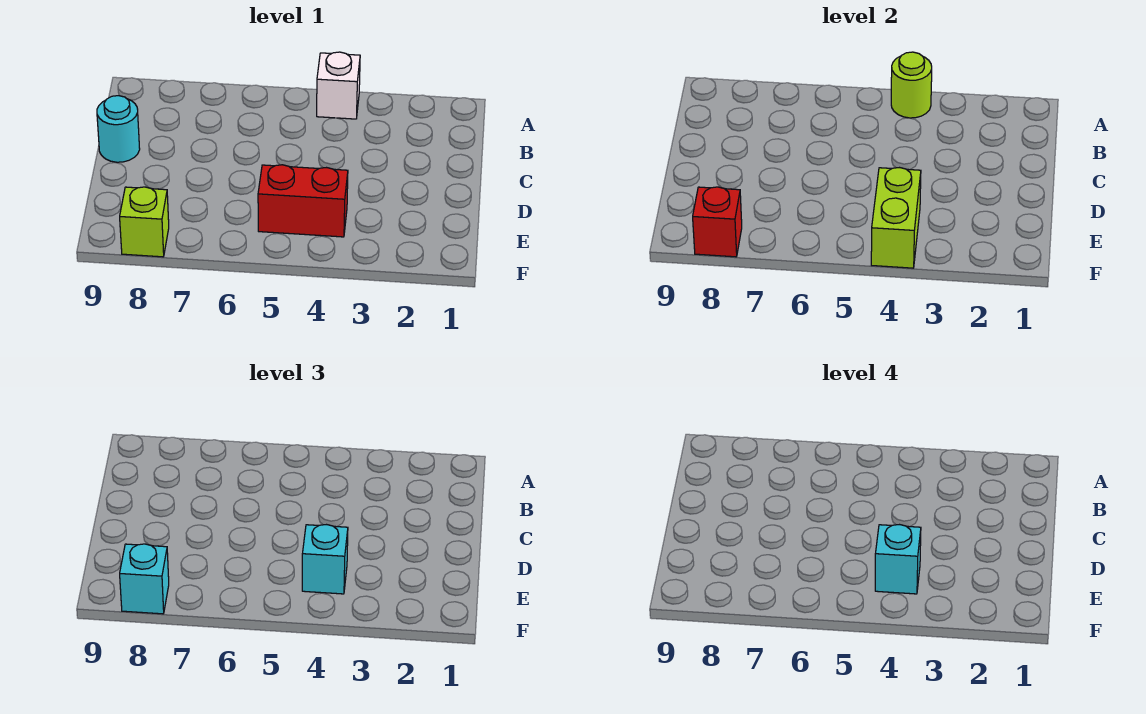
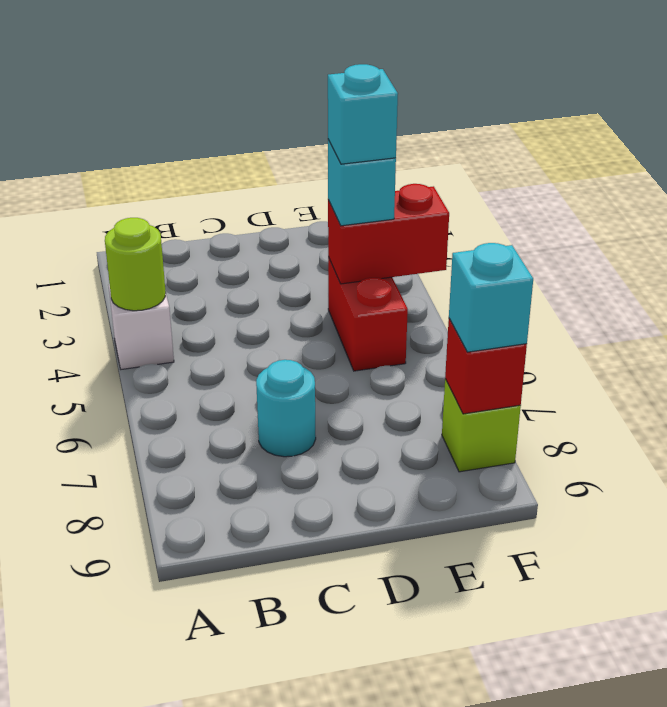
cyan 1x1 round brick [97,96,140,162] -> cyan 1x1 round brick moved to [256,360,316,457]
lime 1x2 brick [871,168,921,268] -> red 1x2 brick [328,184,449,284]

